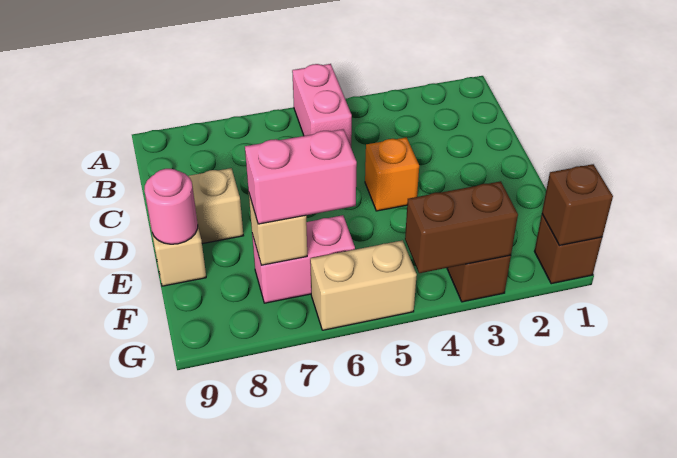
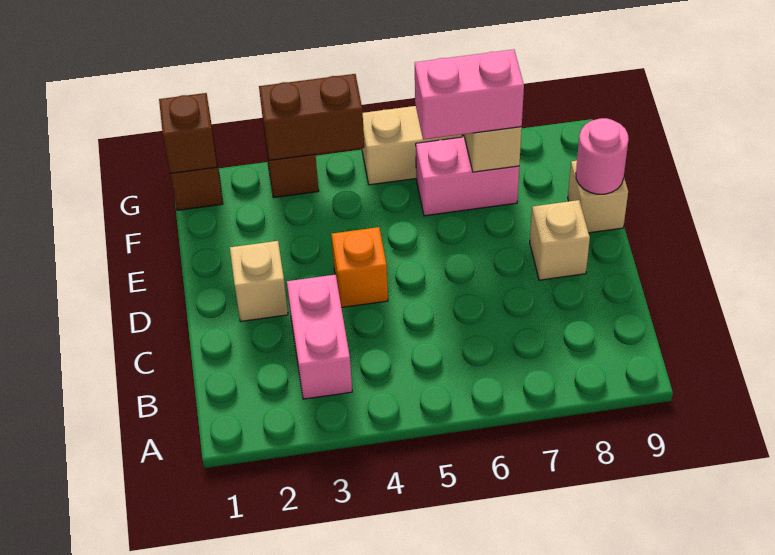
pink 1x2 brick [292,64,352,146] -> pink 1x2 brick moved to [287,275,352,399]
none -> tan 1x1 brick [230,241,288,322]

